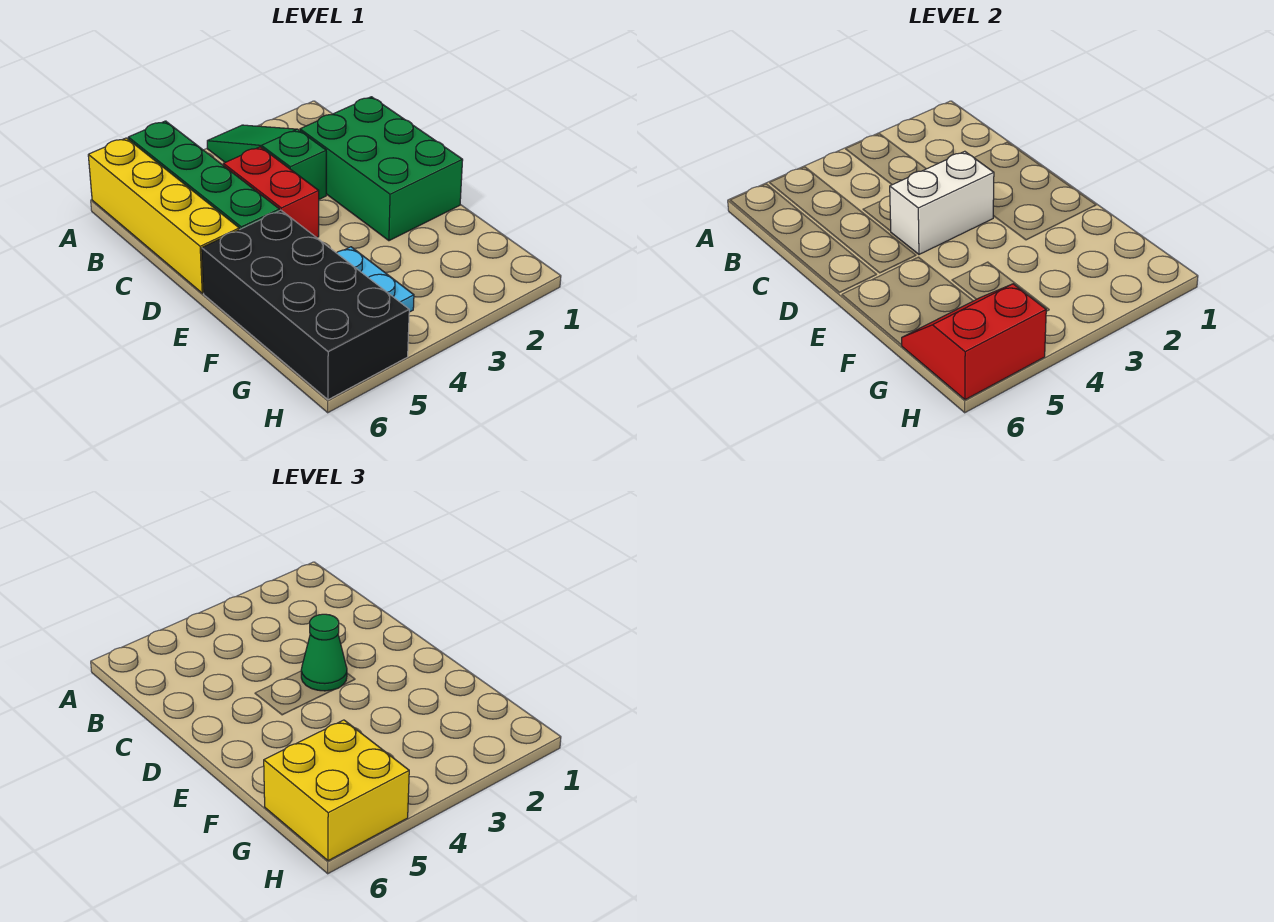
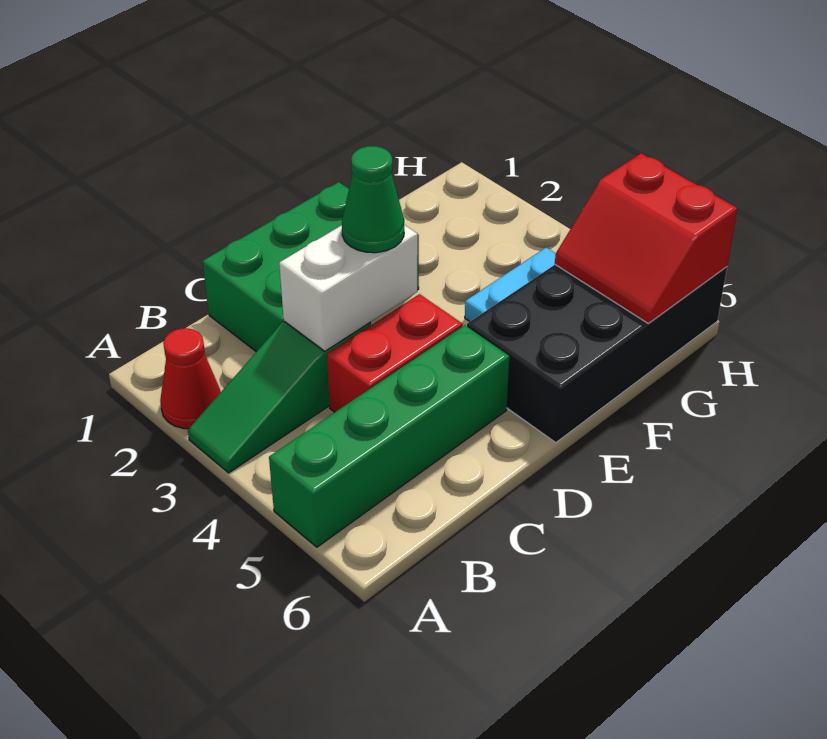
none -> red 1x1 cone [160,328,221,429]
yellow 1x4 brick [88,138,239,293] -> none
white 1x2 brick [890,151,994,254] -> white 1x2 brick turned to [279,225,418,351]
yellow 2x2 brick [264,720,409,861] -> none

